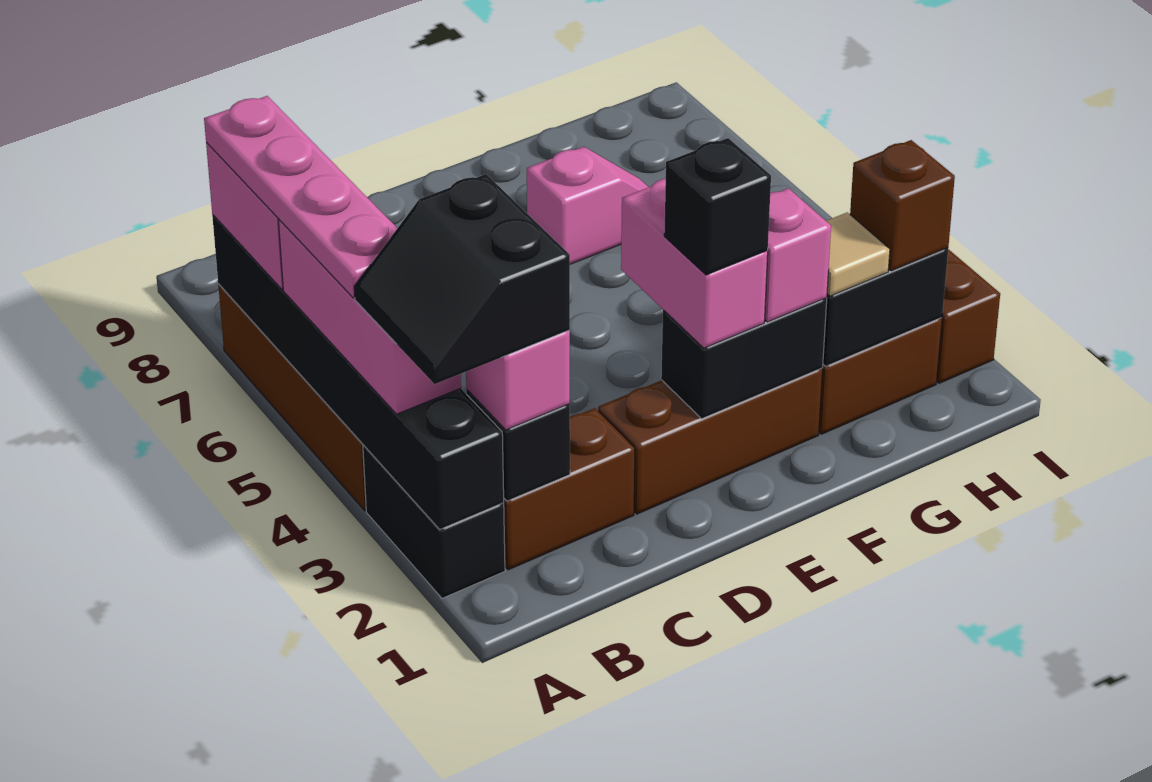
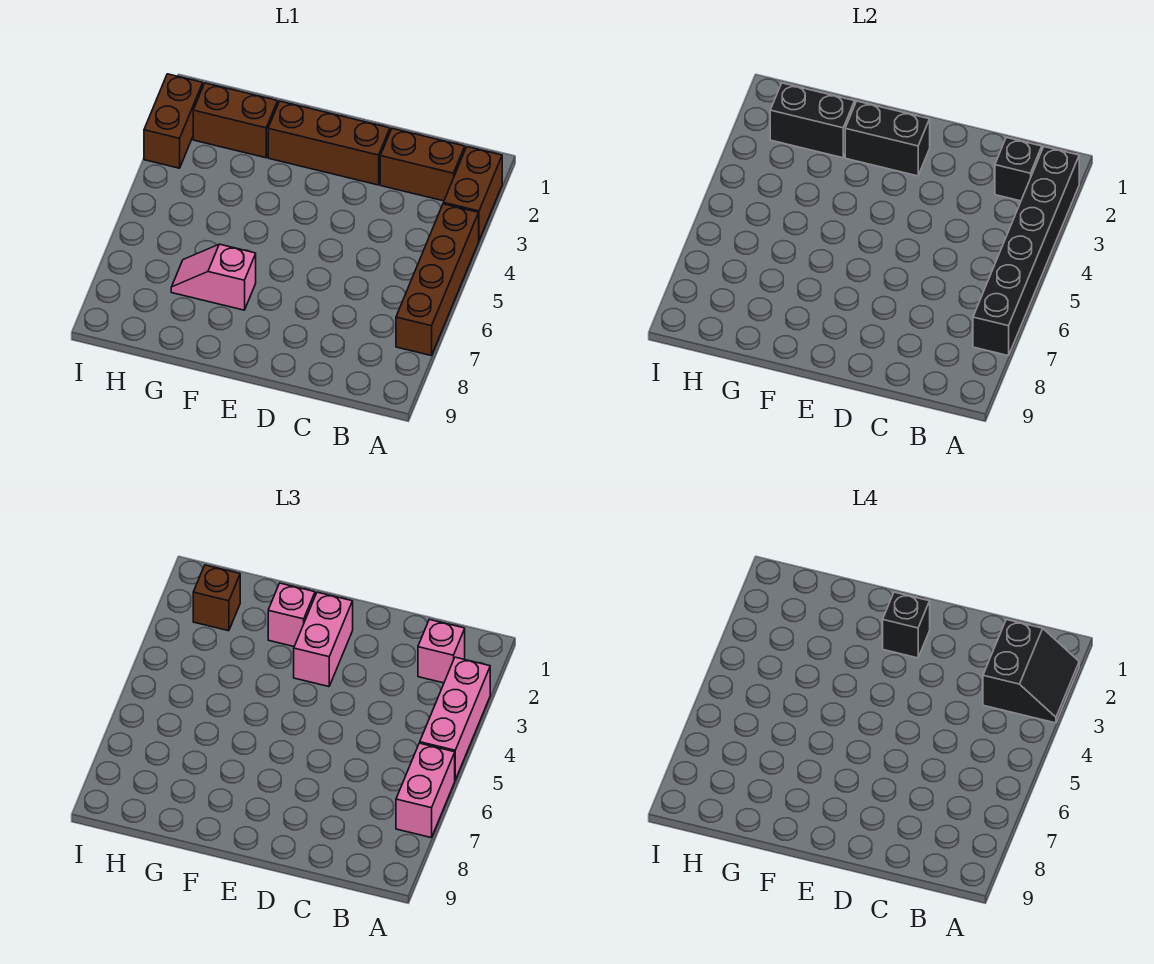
black 1x2 brick [363,445,505,598] -> brown 1x2 brick [443,147,502,240]
pink 1x4 plate [204,96,397,298] -> none
tan 1x1 tile [827,212,890,296] -> none

